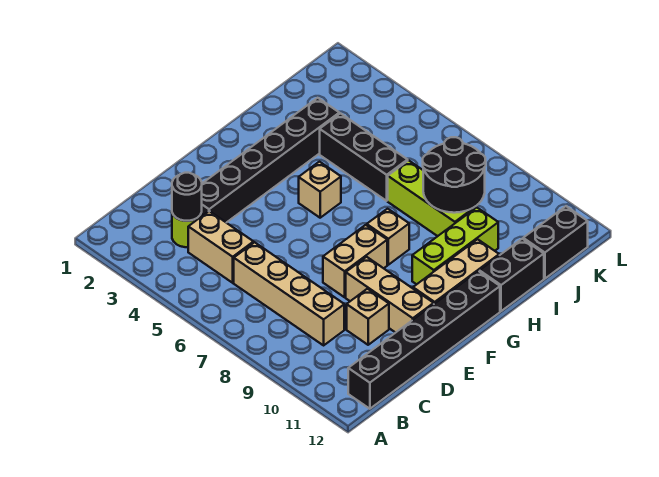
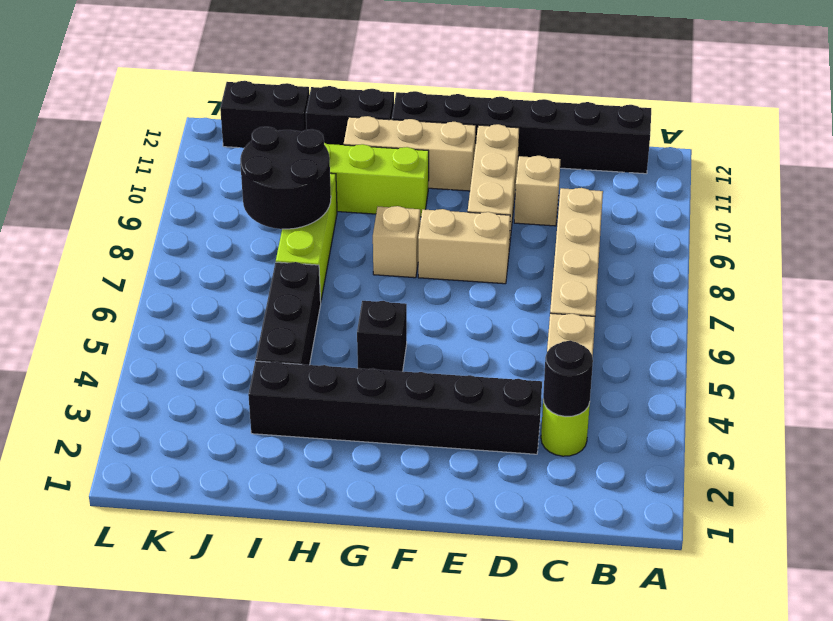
tan 1x1 brick [299,162,341,218] -> black 1x1 brick [357,301,407,371]

